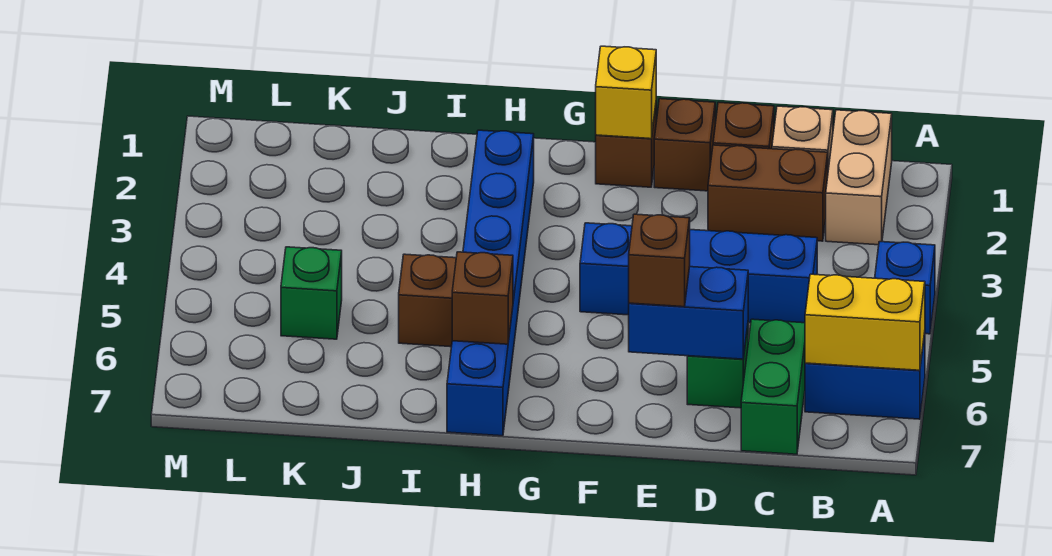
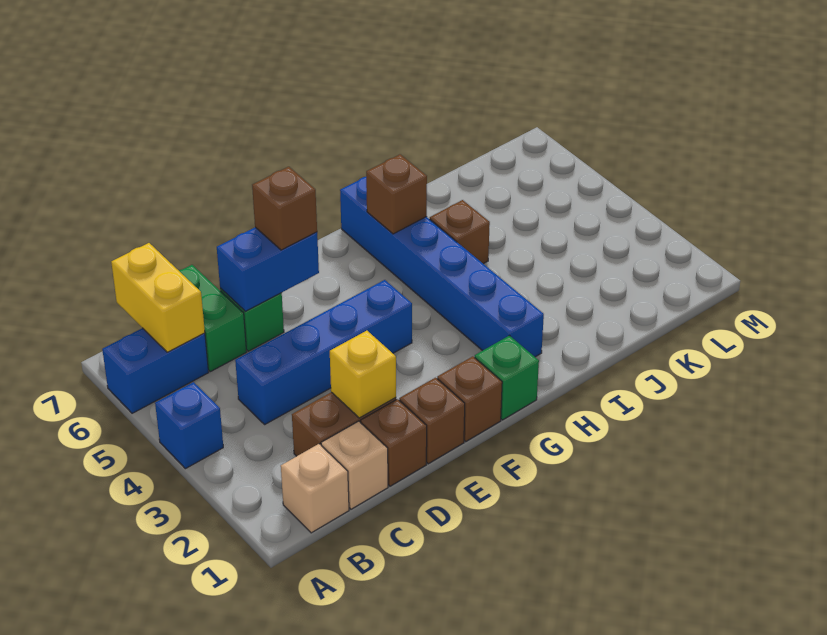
yellow 1x2 brick [805,274,925,370] -> yellow 1x2 brick turned to [111,243,205,352]
tan 1x2 brick [826,110,892,245] -> tan 1x1 brick [281,444,349,533]
yellow 1x1 brick [596,46,656,139] -> yellow 1x1 brick moved to [330,331,396,418]
green 1x1 brick [281,247,342,339] -> green 1x1 brick moved to [475,335,539,420]

